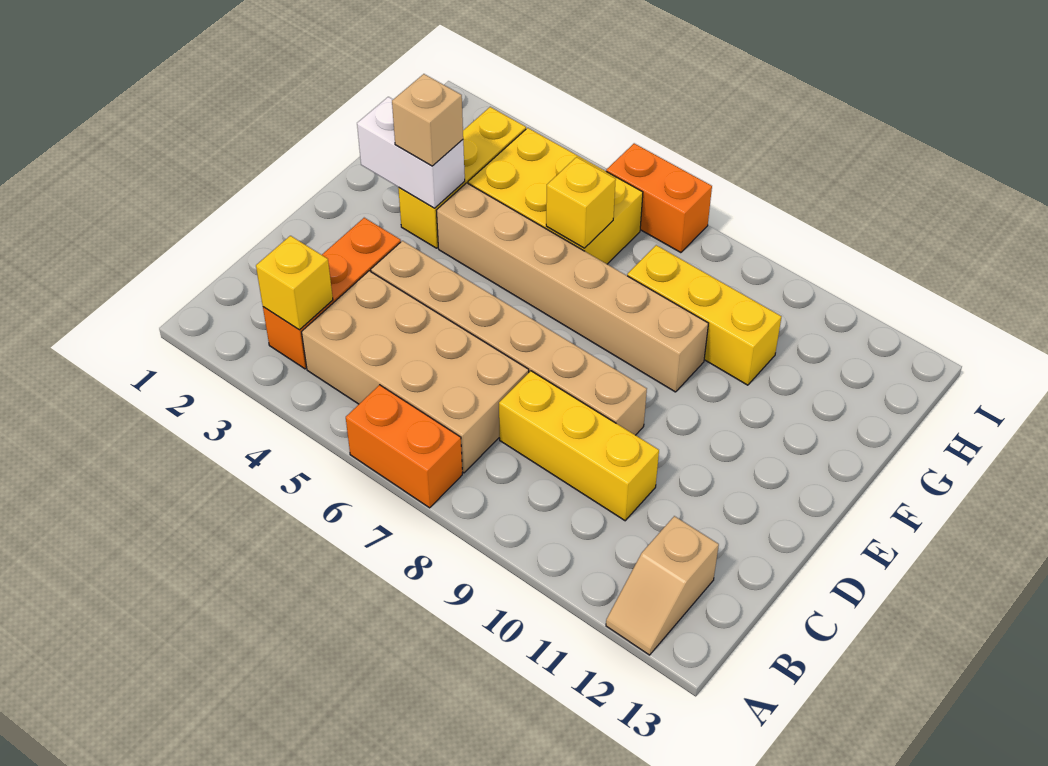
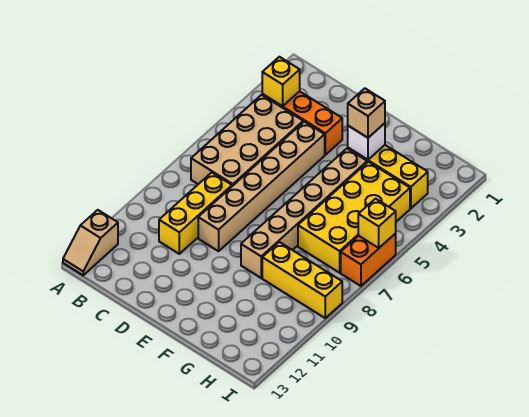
orange 1x2 brick [346,385,462,508] -> none
tan 1x2 slope [606,516,719,655] -> tan 1x2 slope turned to [63,210,118,275]
white 1x2 brick [357,97,465,208] -> white 1x1 brick [348,123,385,160]
yellow 2x3 brick [468,128,643,264] -> yellow 2x4 brick [298,162,410,273]
yellow 1x1 brick [546,157,616,248] -> yellow 1x1 brick moved to [358,199,396,248]
yellow 1x3 brick [627,245,781,385] -> yellow 1x3 brick turned to [262,242,342,318]

